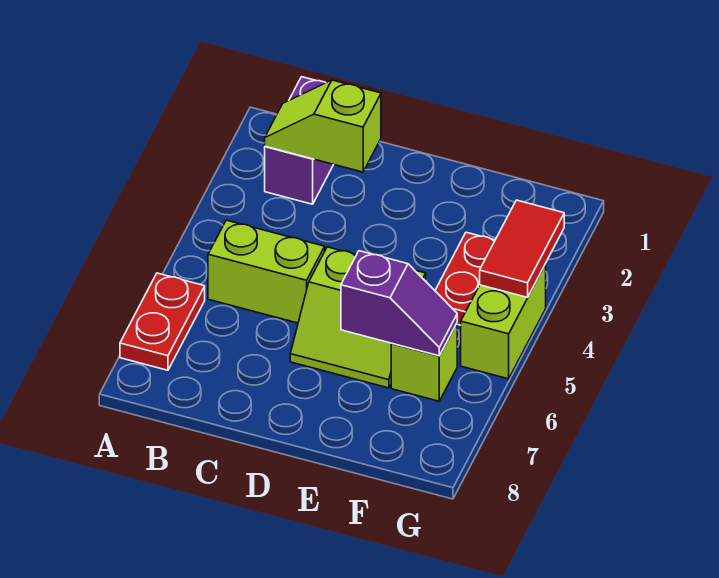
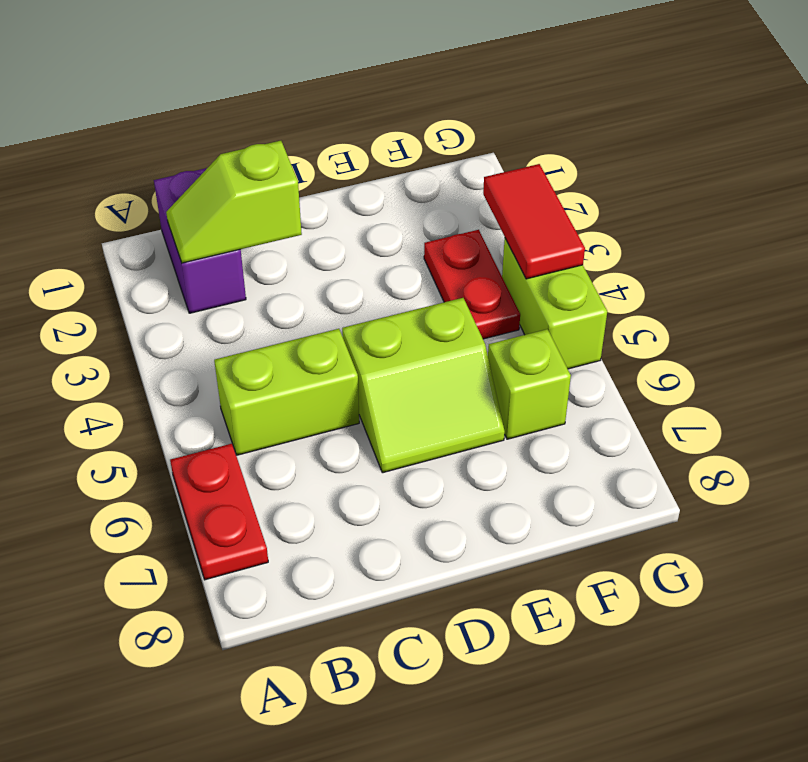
purple 1x2 slope [341,251,457,356] -> none

